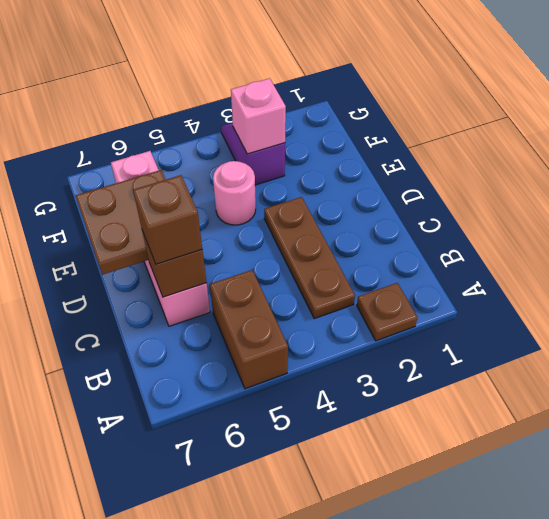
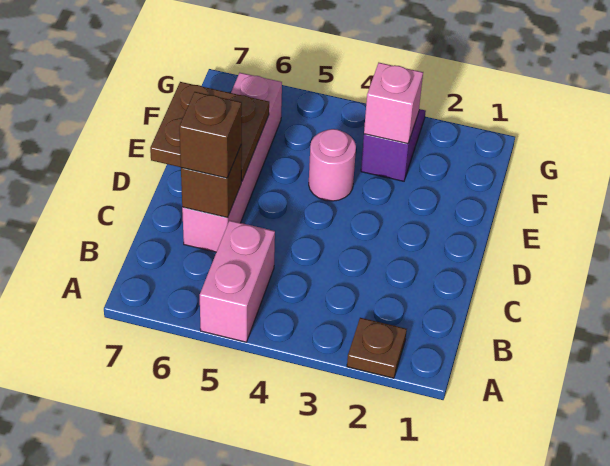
brown 1x2 brick [210,270,288,389] -> pink 1x2 brick [200,220,275,342]
brown 1x3 plate [264,197,355,319] -> none

